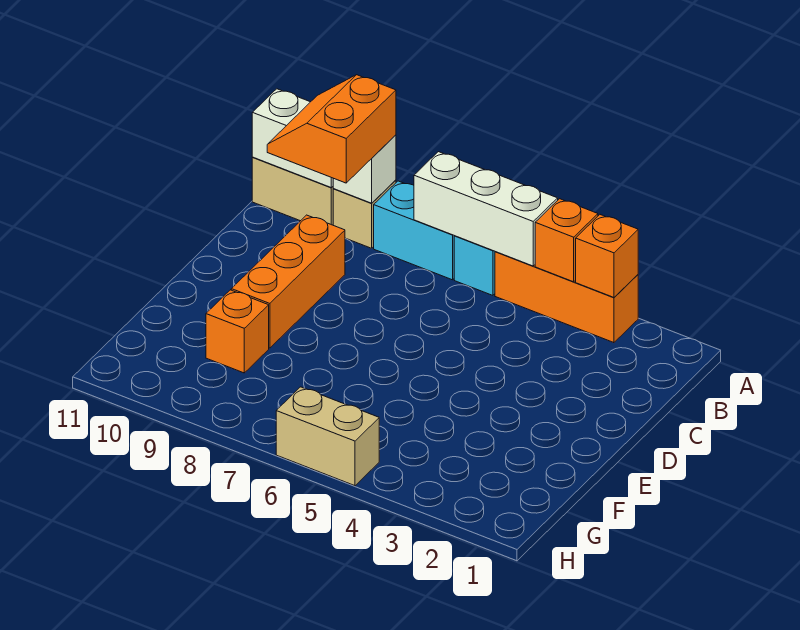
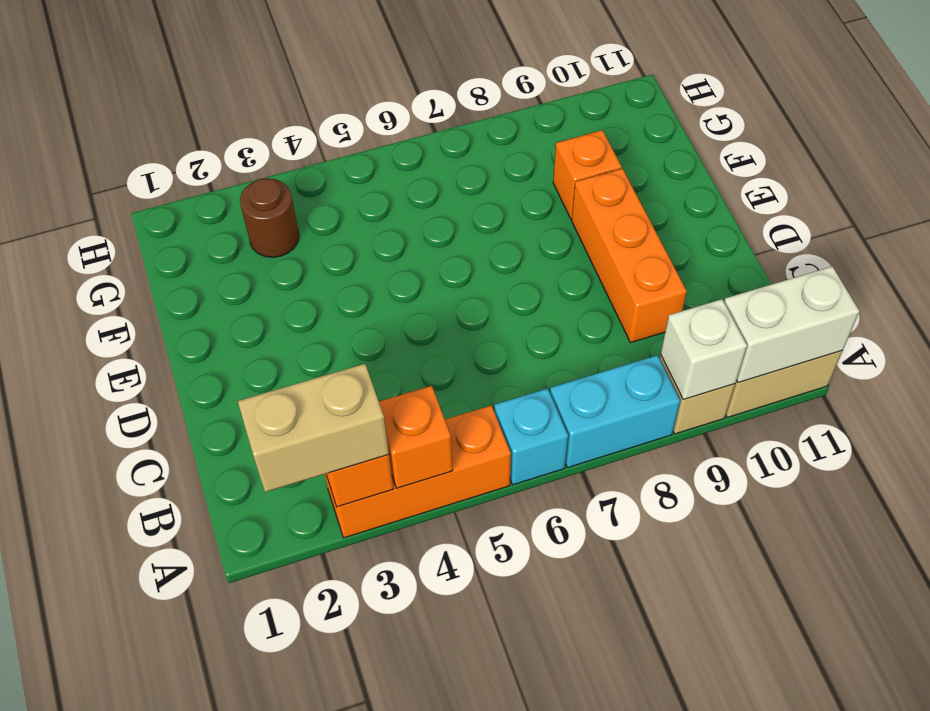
white 1x3 brick [414,152,558,266] -> none
orange 2x2 slope [267,75,396,183] -> none
none -> brown 1x1 round brick [240,178,299,257]
tan 1x2 brick [276,387,379,486] -> tan 1x2 brick moved to [238,364,389,492]

